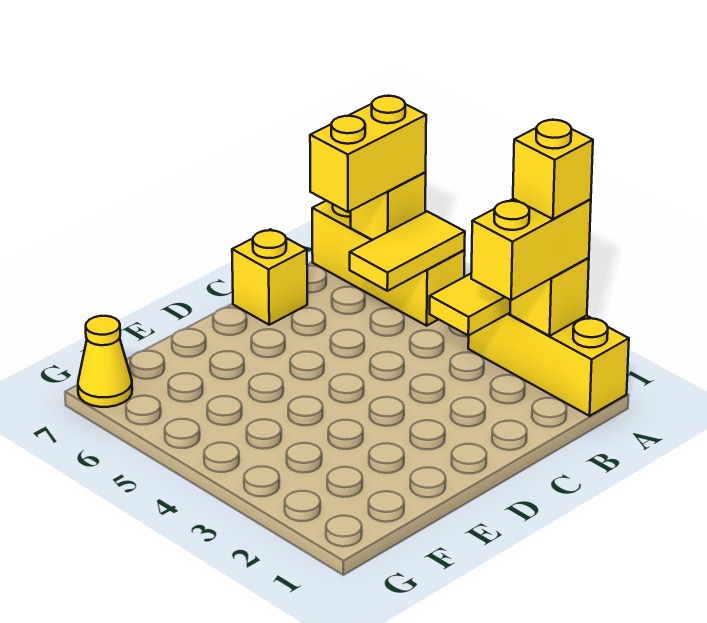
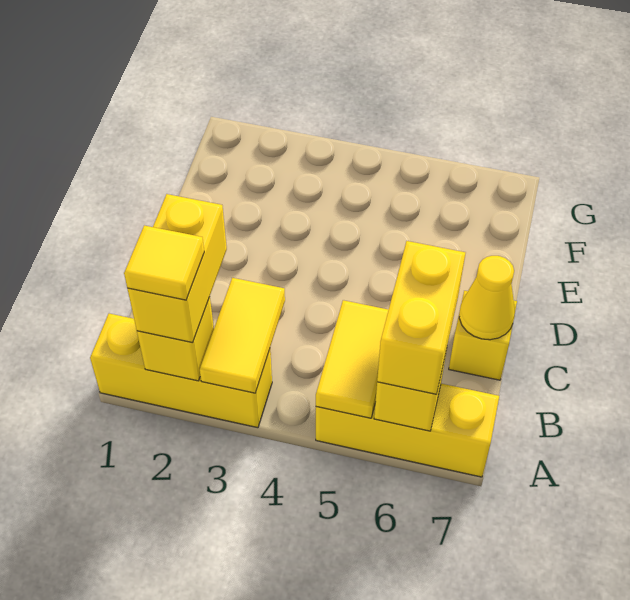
yellow 1x1 brick [513,120,593,219] -> yellow 1x1 tile [124,225,204,300]
yellow 1x1 cone [78,316,132,407] -> yellow 1x1 cone moved to [459,256,515,340]

